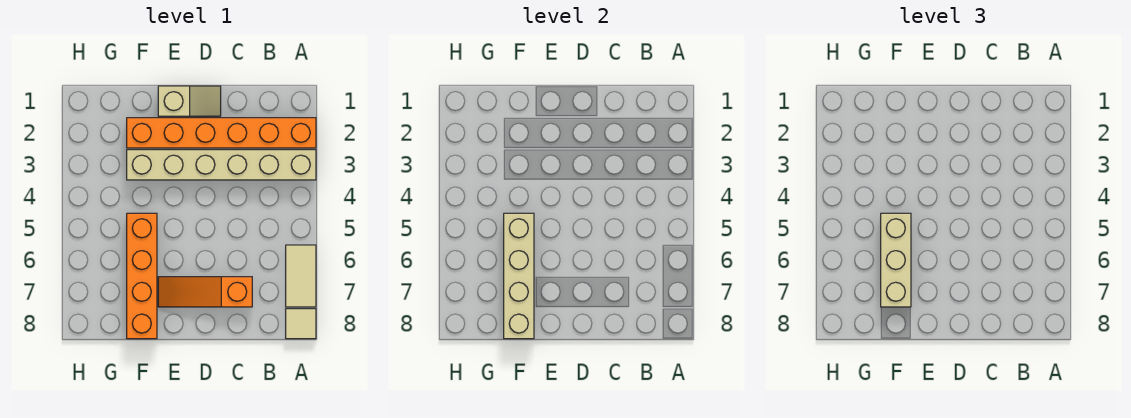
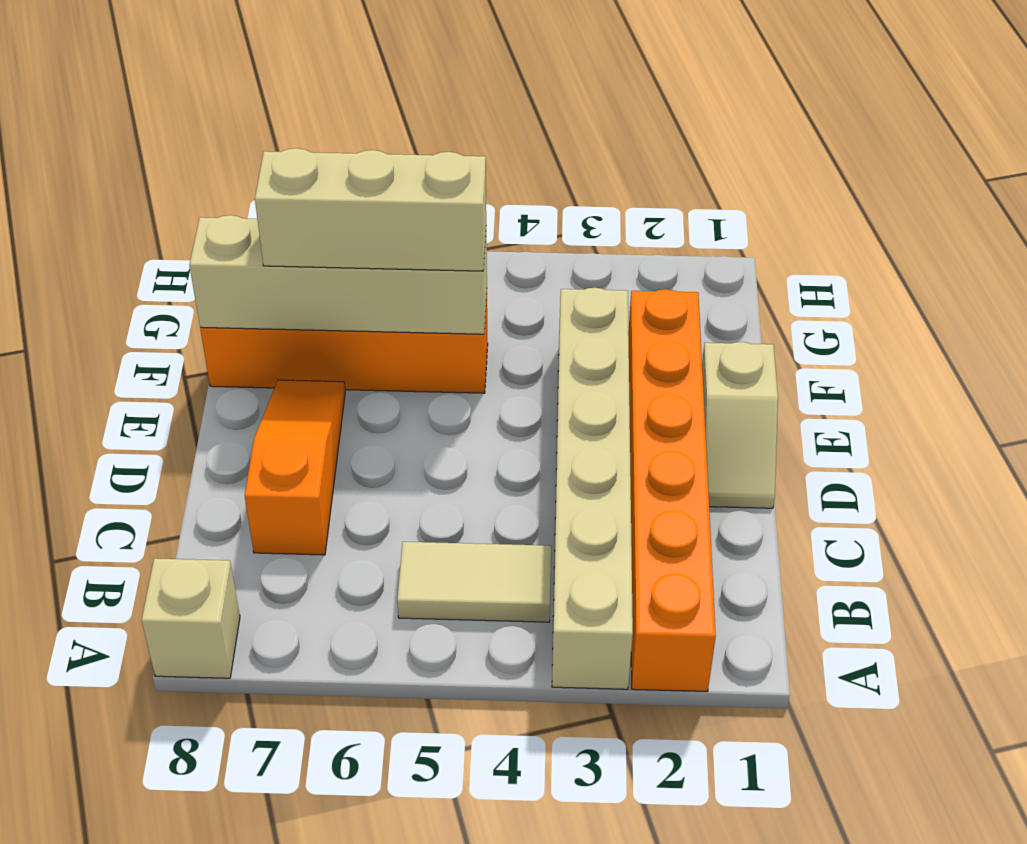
tan 1x2 tile [286,245,316,307] -> tan 1x2 tile moved to [397,542,551,622]
tan 1x1 tile [286,309,316,339] -> tan 1x1 brick [142,558,240,678]

